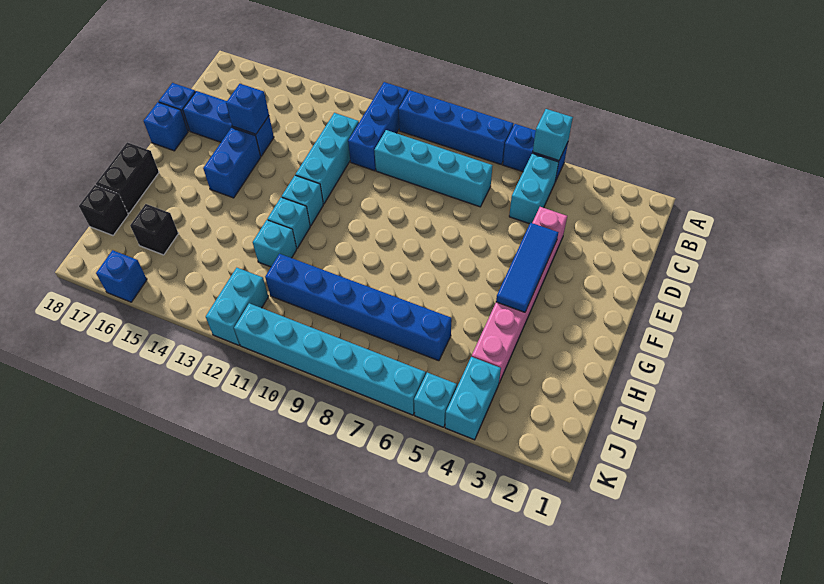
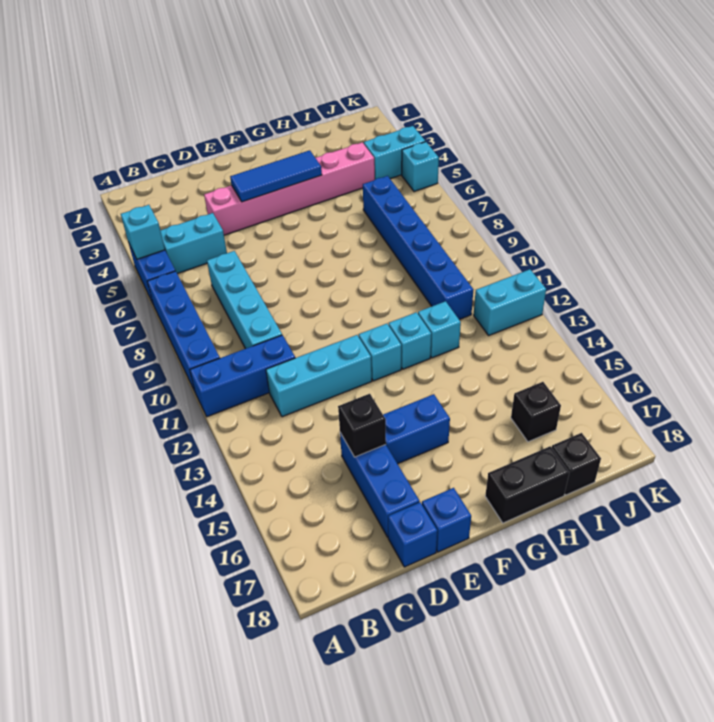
blue 1x1 brick [226,84,269,134] -> black 1x1 brick [338,394,386,457]
cyan 1x6 brick [234,303,426,415] -> none
blue 1x1 brick [96,250,147,302] -> none

